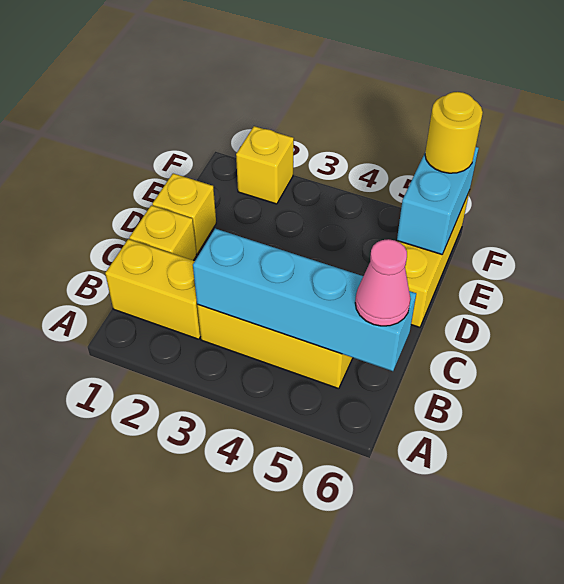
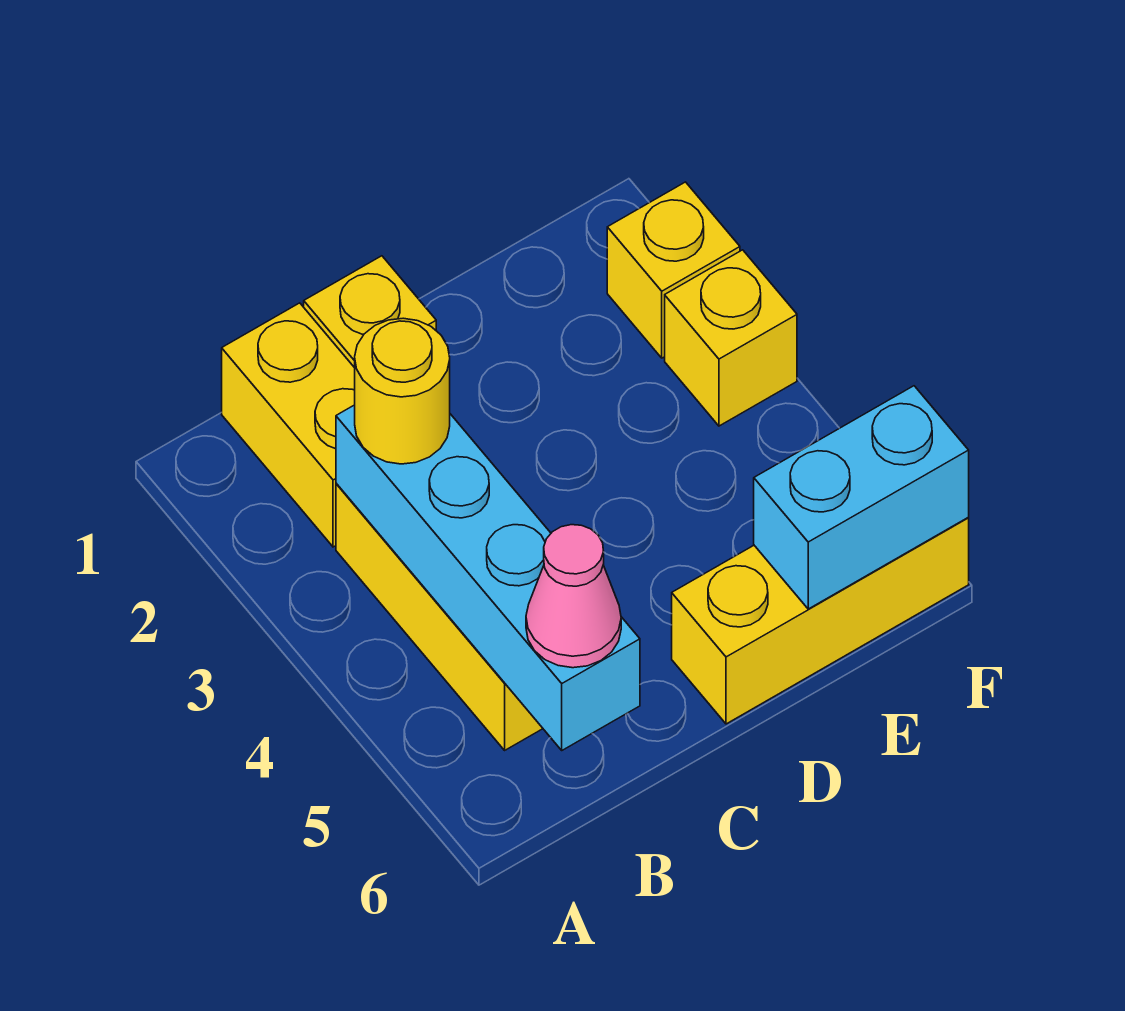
yellow 1x1 brick [152,173,216,254] -> yellow 1x1 brick moved to [665,250,797,426]
yellow 1x1 round brick [425,92,483,173] -> yellow 1x1 round brick moved to [355,318,450,464]

